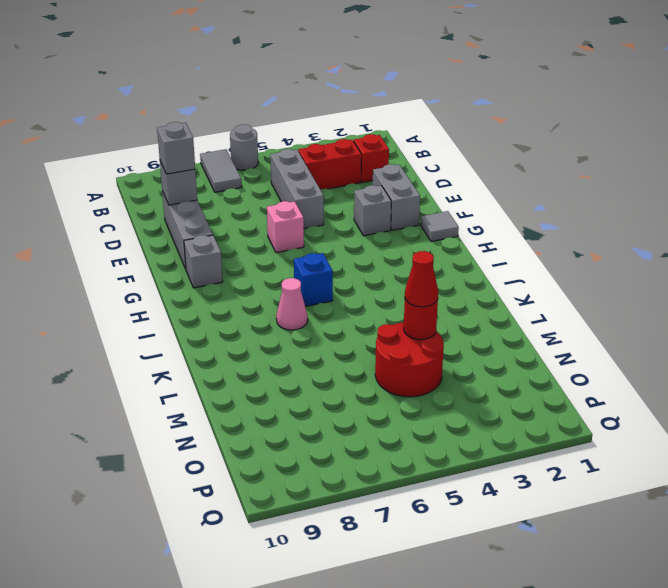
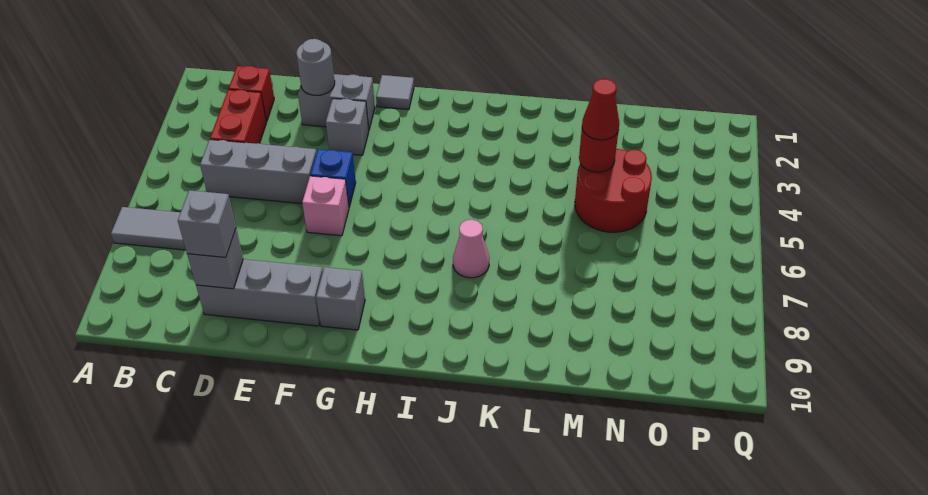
grey 1x1 round brick [230,124,258,170] -> grey 1x1 round brick moved to [296,39,335,95]
blue 1x1 brick [294,253,333,307] -> blue 1x1 brick moved to [310,149,356,207]

